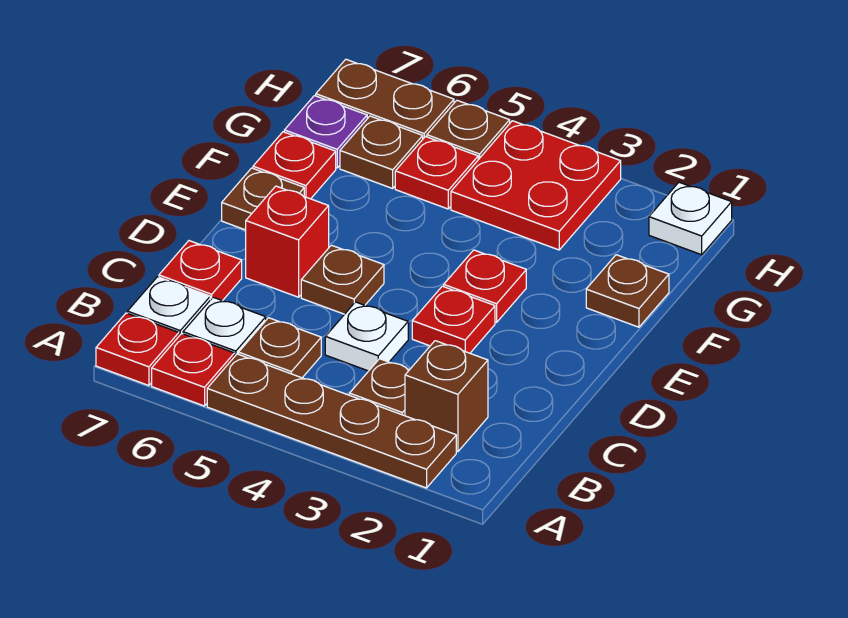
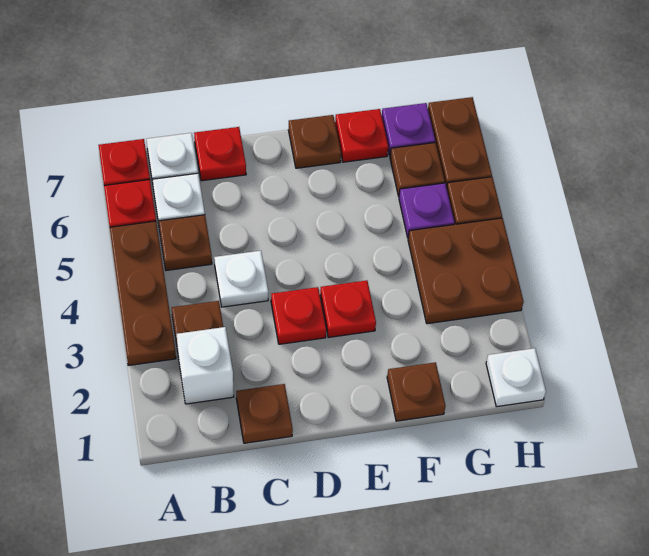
brown 1x4 plate [207,354,456,488] -> brown 1x3 plate [110,221,176,366]
brown 1x1 brick [405,341,488,452] -> white 1x1 brick [177,327,234,404]
brown 1x1 plate [301,245,384,314] -> brown 1x1 plate moved to [236,384,293,443]
red 1x1 brick [246,186,329,297] -> none
red 2x2 plate [451,121,621,250] -> brown 2x2 plate [408,218,524,324]
red 1x1 plate [395,137,478,209] -> purple 1x1 plate [399,183,455,237]

